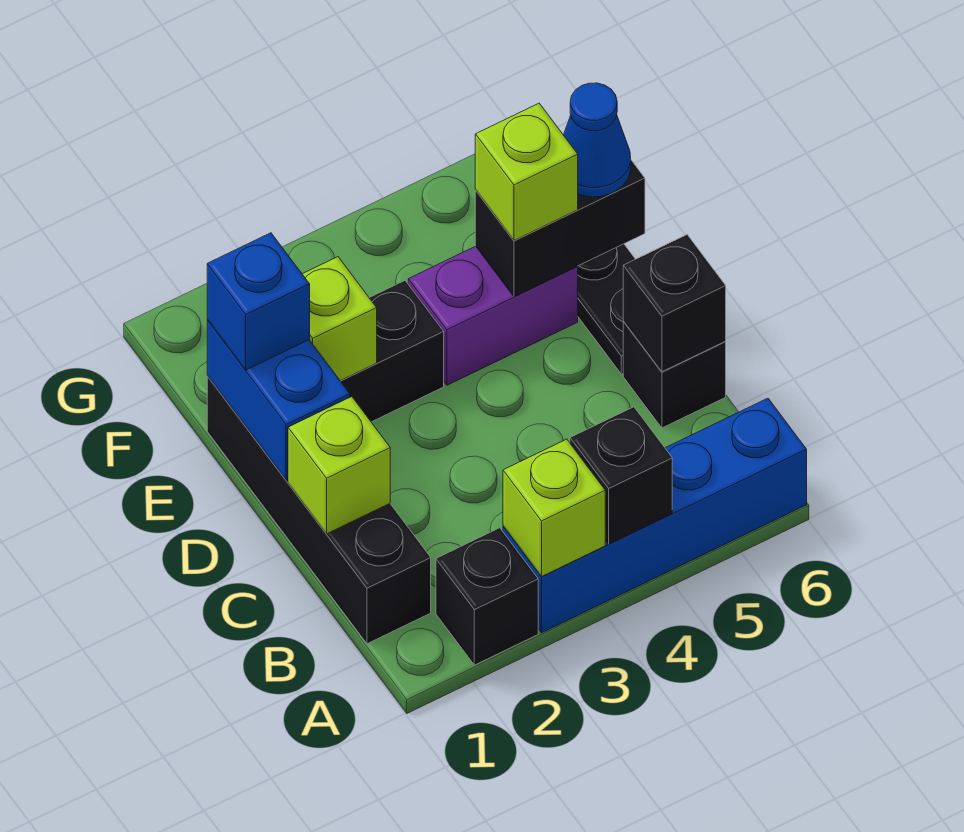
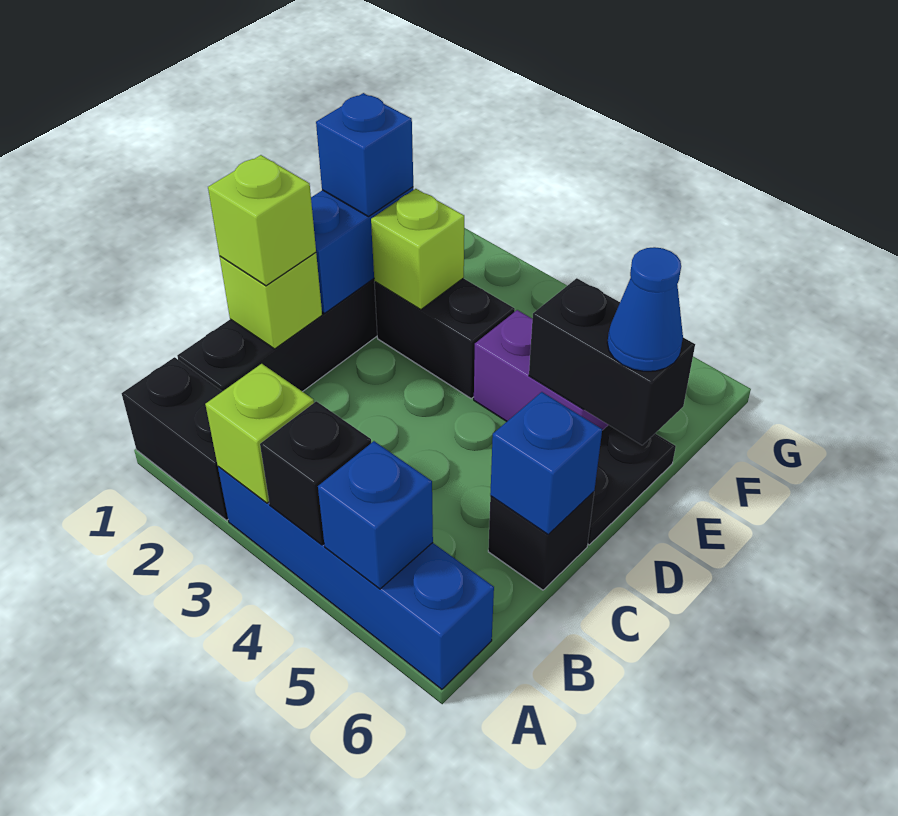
black 1x1 brick [436,528,538,665] -> black 1x2 brick [122,357,228,520]
none -> blue 1x1 brick [318,441,433,589]
black 1x1 brick [623,235,726,372] -> blue 1x1 brick [490,392,602,535]
lime 1x1 brick [475,103,578,240] -> lime 1x1 brick moved to [208,155,316,286]

